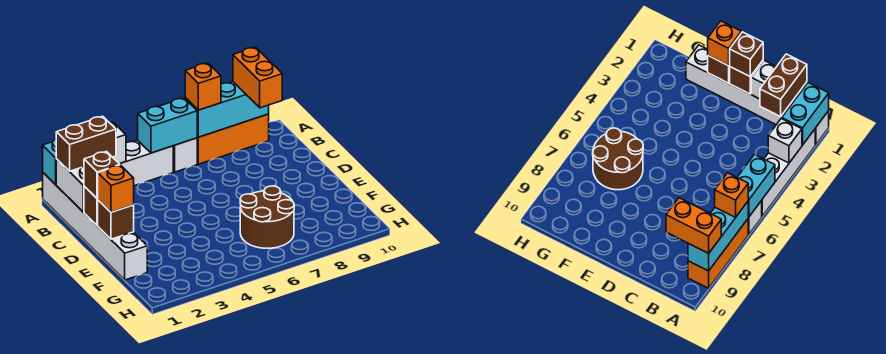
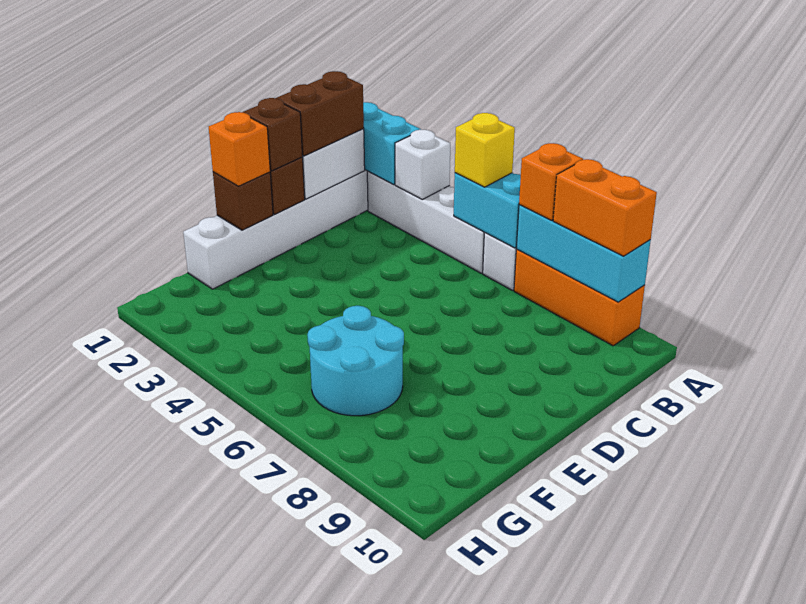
none -> yellow 1x1 brick [455,113,515,187]
orange 1x2 brick [233,47,282,108] -> orange 1x2 brick turned to [553,159,657,256]
brown 1x2 brick [56,116,116,171] -> brown 1x2 brick turned to [277,71,364,156]
brown 2x2 round brick [240,186,294,248] -> cyan 2x2 round brick [307,306,404,416]

